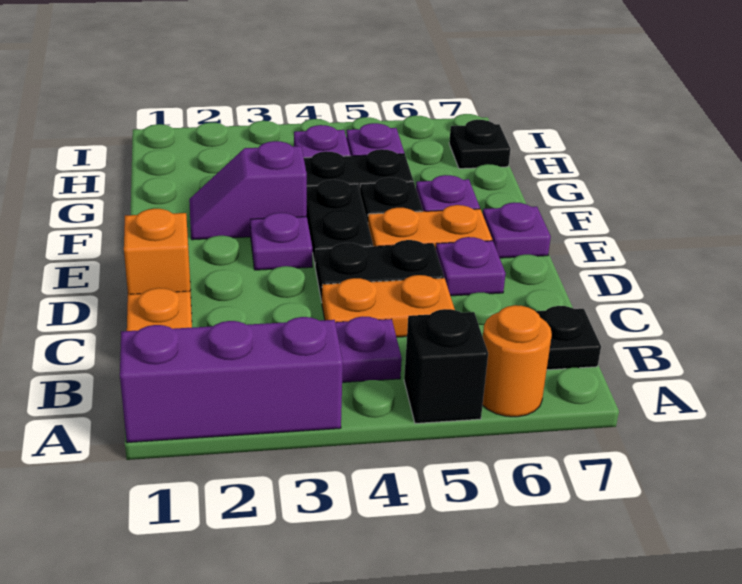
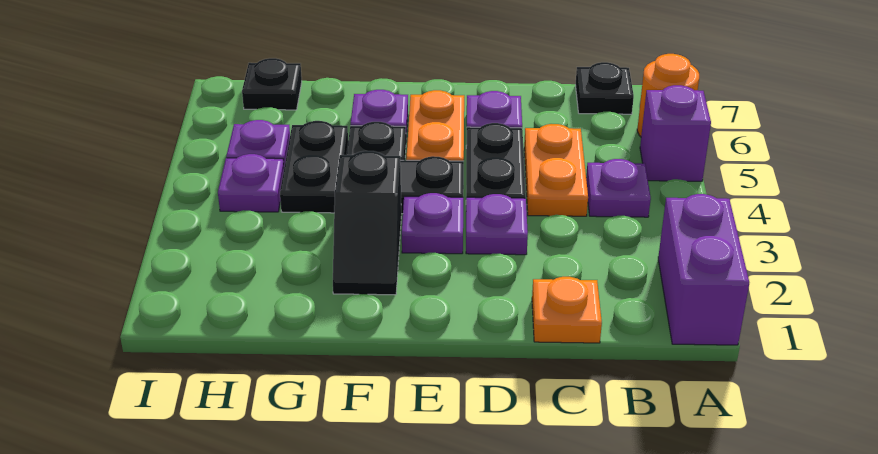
purple 1x3 brick [120,317,343,443] -> purple 1x2 brick [658,194,749,345]
black 1x1 brick [404,309,488,424] -> purple 1x1 brick [640,85,711,181]
orange 1x1 brick [124,209,191,294] -> none
purple 1x1 plate [483,203,551,258] -> purple 1x1 plate moved to [466,194,528,255]
purple 1x2 slope [189,141,307,240] -> black 1x2 slope [333,151,401,295]

